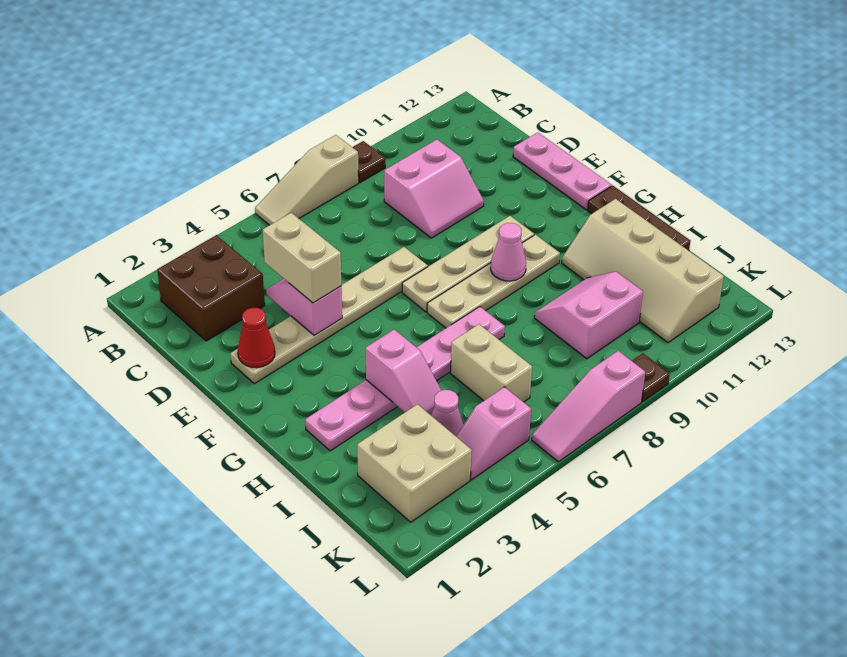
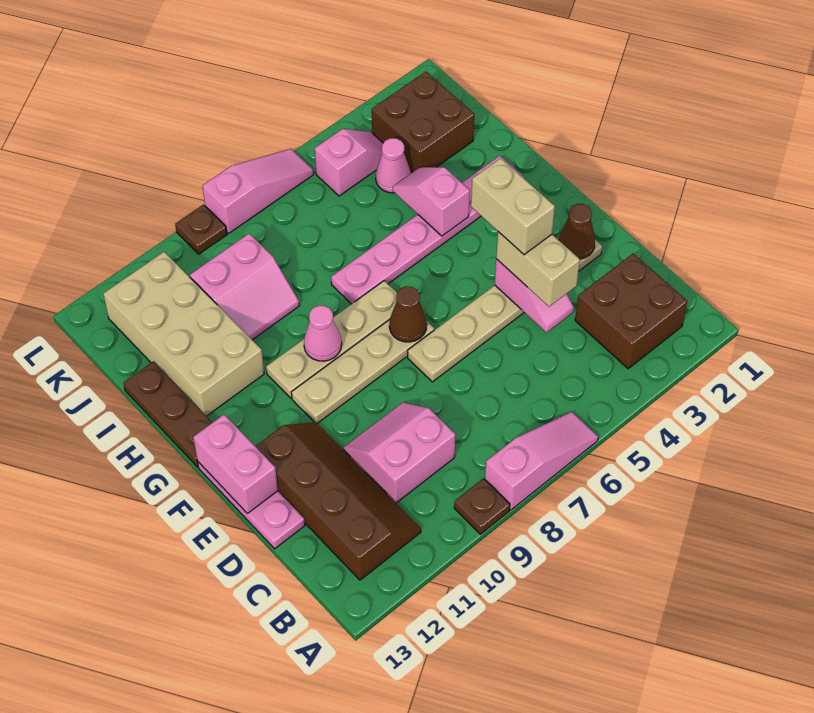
tan 1x3 slope [255,135,359,225] -> pink 1x3 slope [485,412,598,510]
none -> brown 2x4 slope [255,422,421,580]
red 1x1 cone [238,308,275,368] -> brown 1x1 cone [559,204,595,259]
none -> pink 1x2 brick [193,415,278,513]
none -> brown 1x1 cone [389,286,427,342]
tan 2x4 slope [562,199,724,343] -> tan 2x4 brick [103,252,264,416]
tan 1x2 brick [451,324,532,402] -> tan 1x2 brick moved to [471,158,555,255]
tan 2x2 brick [357,404,472,522] -> brown 2x2 brick [372,72,474,172]

